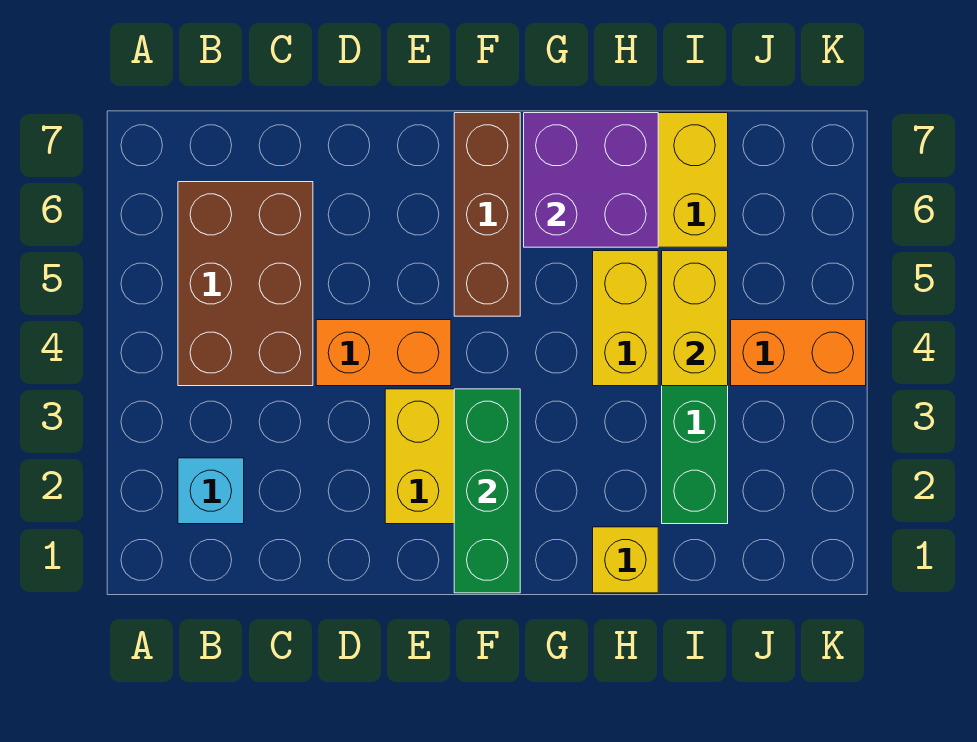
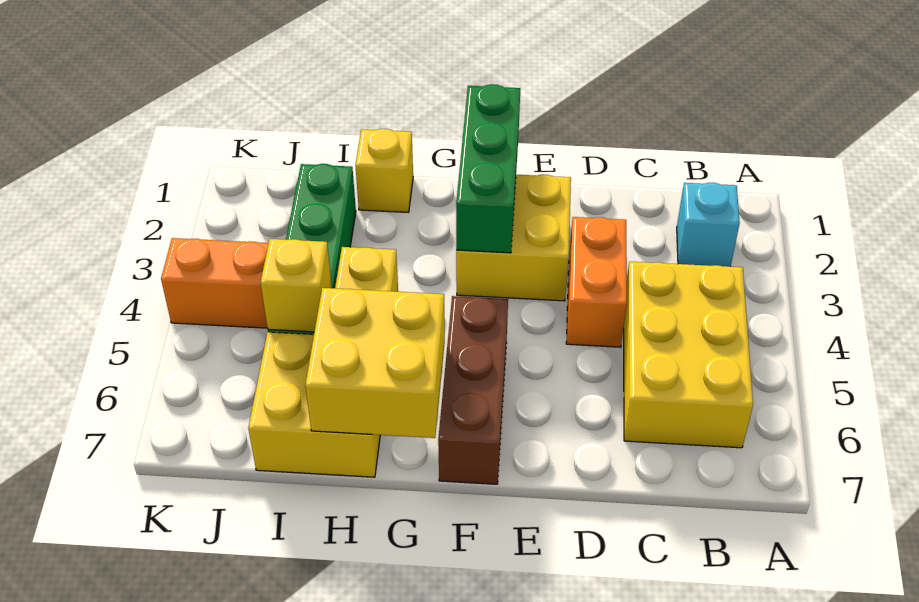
brown 2x3 brick [178,182,313,386] -> yellow 2x3 brick [624,262,753,448]
orange 1x2 brick [316,320,451,386] -> orange 1x2 brick turned to [566,217,627,347]
purple 2x2 brick [524,113,658,247] -> yellow 2x2 brick [305,288,445,438]
yellow 1x2 brick [662,251,728,386] -> yellow 1x1 brick [260,239,332,332]

